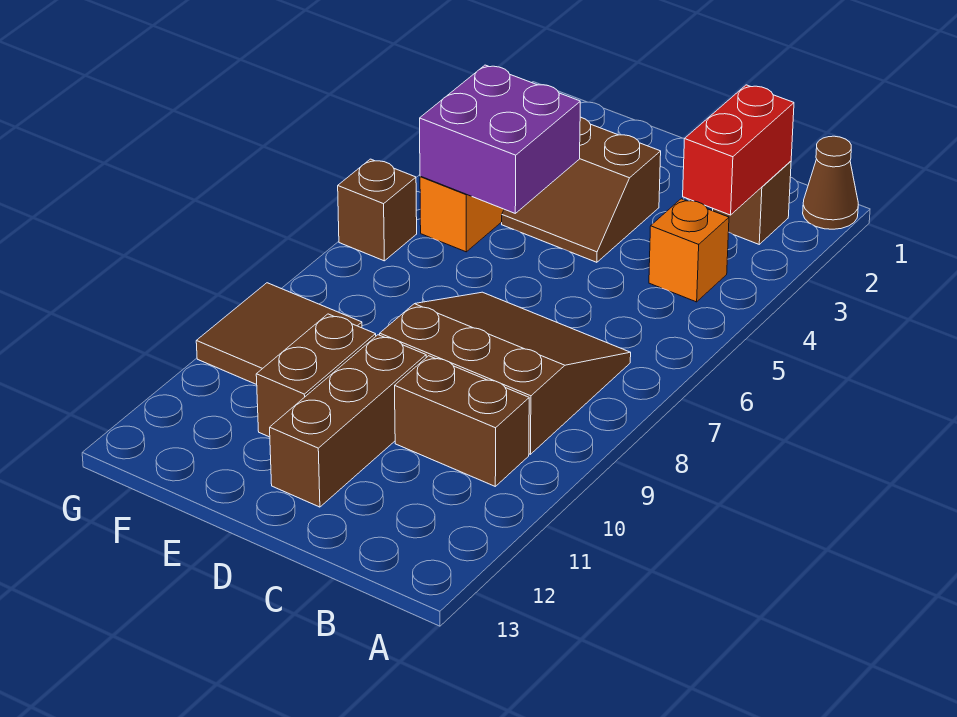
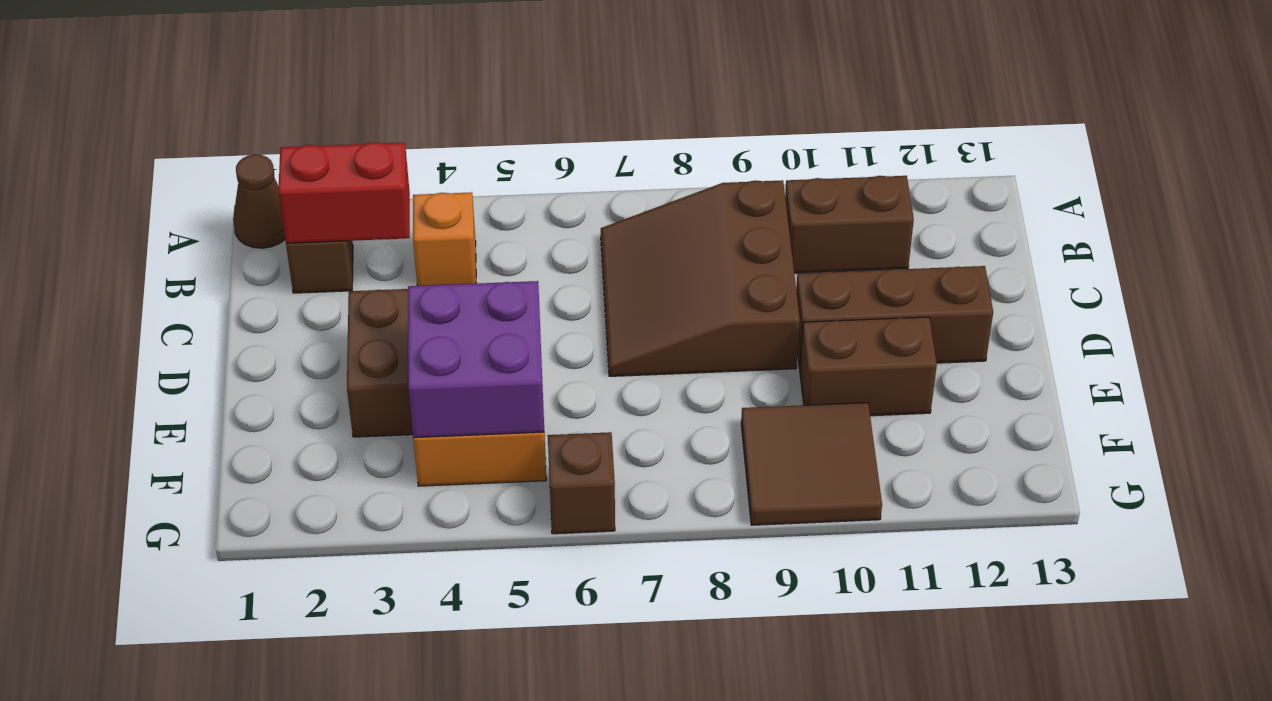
brown 1x2 brick [395,356,529,486] -> brown 1x2 brick turned to [785,176,914,273]

